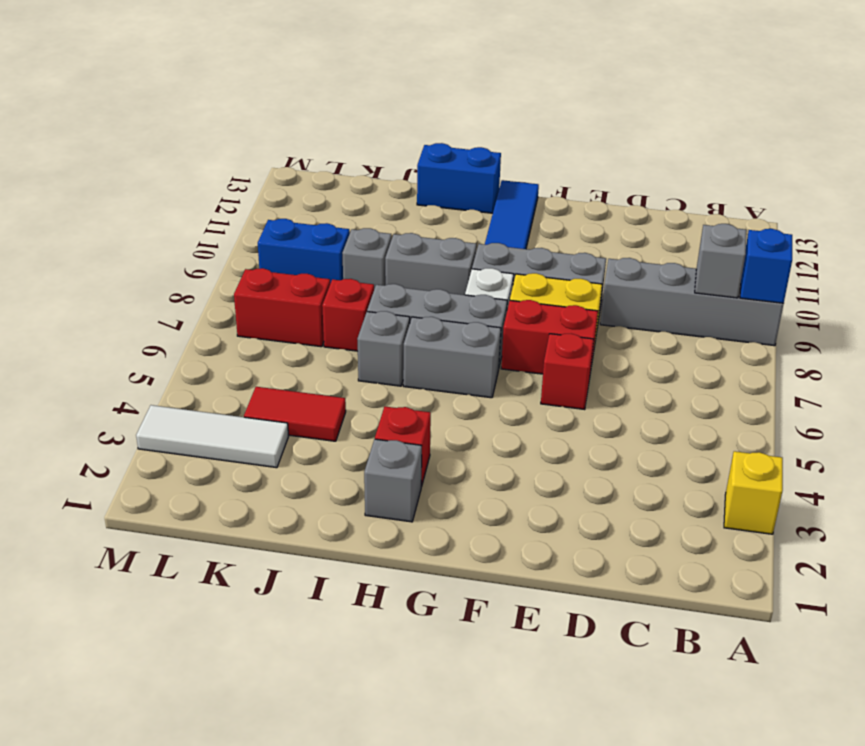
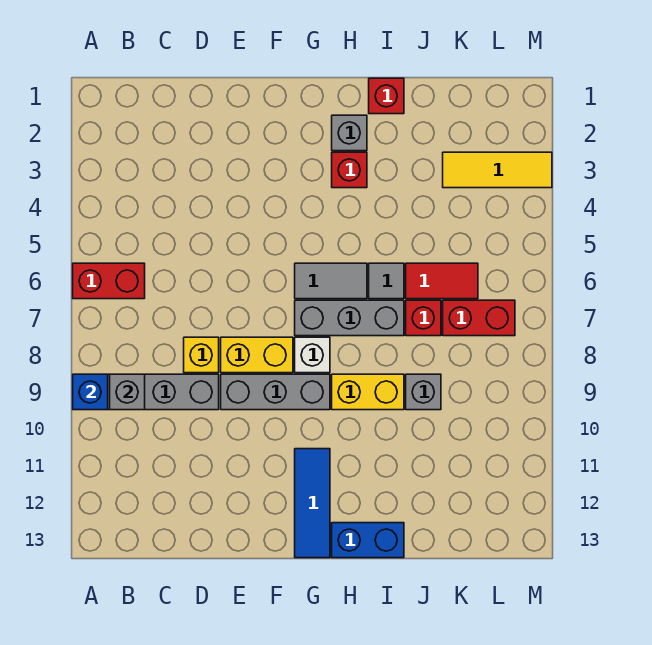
yellow 1x1 brick [724,451,783,534] -> yellow 1x1 brick moved to [184,337,219,373]
red 1x1 brick [541,334,594,410] -> red 1x1 brick moved to [369,78,404,114]
red 1x2 brick [501,300,598,374] -> red 1x2 brick moved to [73,263,145,299]
grey 1x2 brick [403,317,501,398] -> grey 1x2 tile [295,263,367,299]
grey 1x2 brick [385,233,476,295] -> yellow 1x2 brick [332,374,404,410]
grey 1x1 brick [357,311,410,386] -> grey 1x1 tile [369,263,404,299]
red 1x2 tile [244,387,346,441] -> red 1x2 tile moved to [406,263,478,299]
white 1x3 tile [136,405,289,468] -> yellow 1x3 tile [443,152,552,188]
blue 1x2 brick [258,219,350,283] -> none

